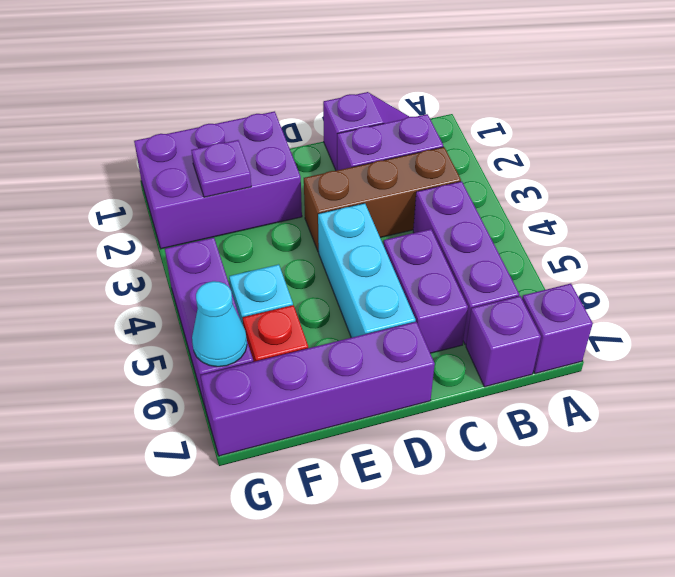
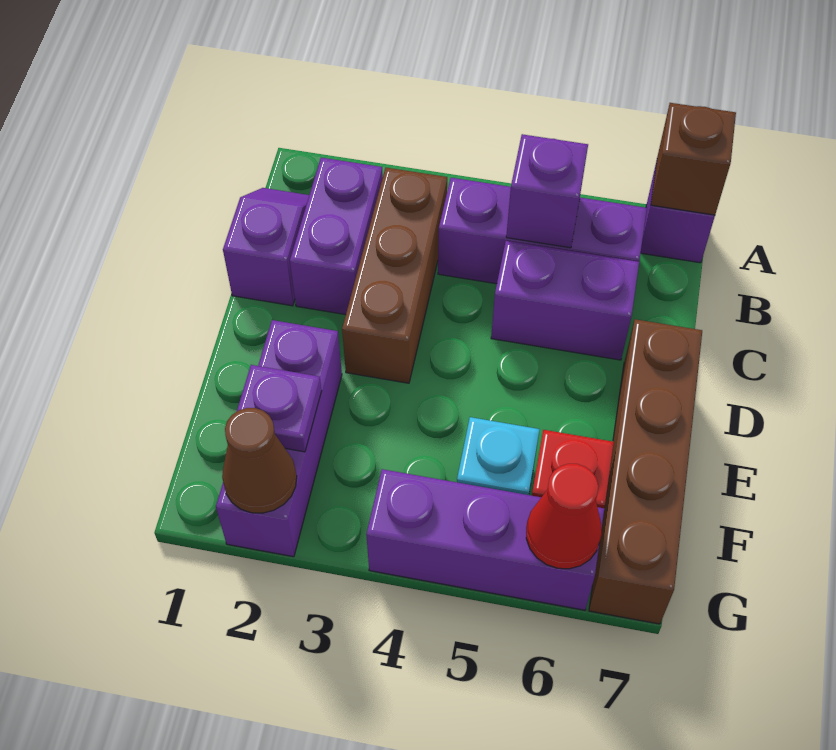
none -> brown 1x1 brick [651,103,736,215]
purple 1x1 brick [466,296,541,387] -> purple 1x1 brick moved to [506,134,588,248]
cyan 1x3 brick [318,203,416,338] -> none
purple 1x4 brick [200,322,435,456] -> brown 1x4 brick [589,319,702,624]
purple 2x3 brick [134,111,302,249] -> purple 1x3 brick [216,320,342,557]
none -> brown 1x1 cone [222,408,297,513]
cyan 1x1 cone [192,281,247,367] -> red 1x1 cone [526,464,602,569]

